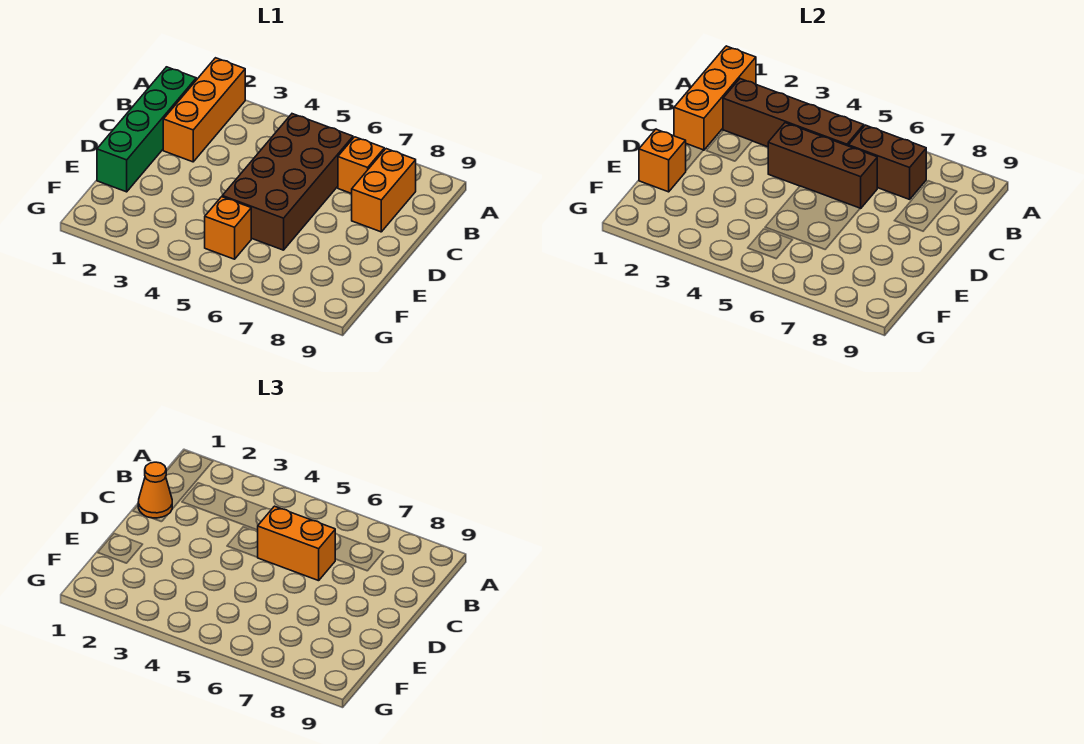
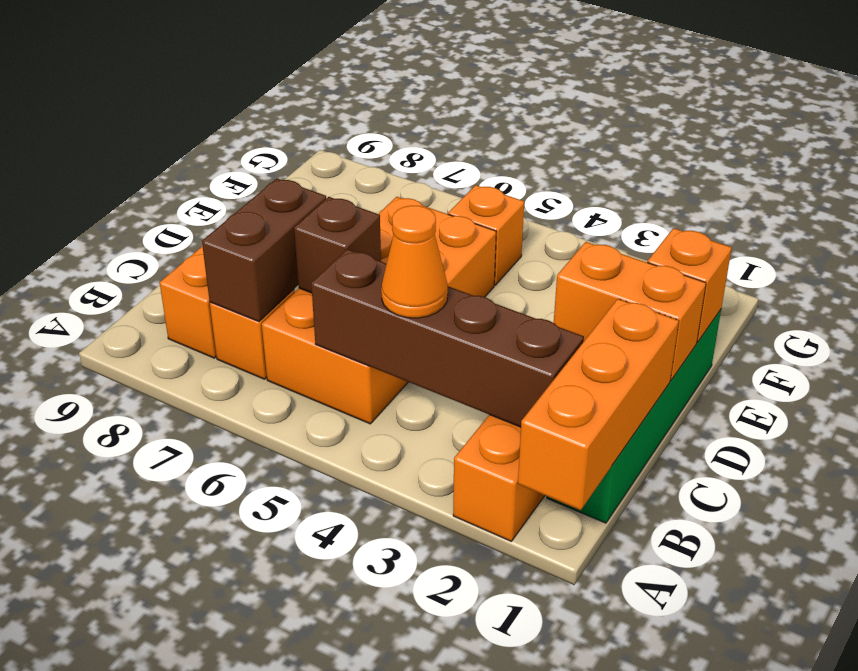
brown 2x4 brick [222,114,353,250] -> orange 2x4 brick [262,197,496,424]
brown 1x2 brick [848,125,926,199] -> brown 1x2 brick turned to [202,178,326,322]
orange 1x1 cone [138,462,172,518] -> orange 1x1 cone moved to [381,206,448,318]
brown 1x3 brick [768,123,877,209] -> brown 1x1 brick [294,197,381,293]
orange 1x2 brick [257,506,335,581] -> orange 1x2 brick moved to [554,242,706,380]

